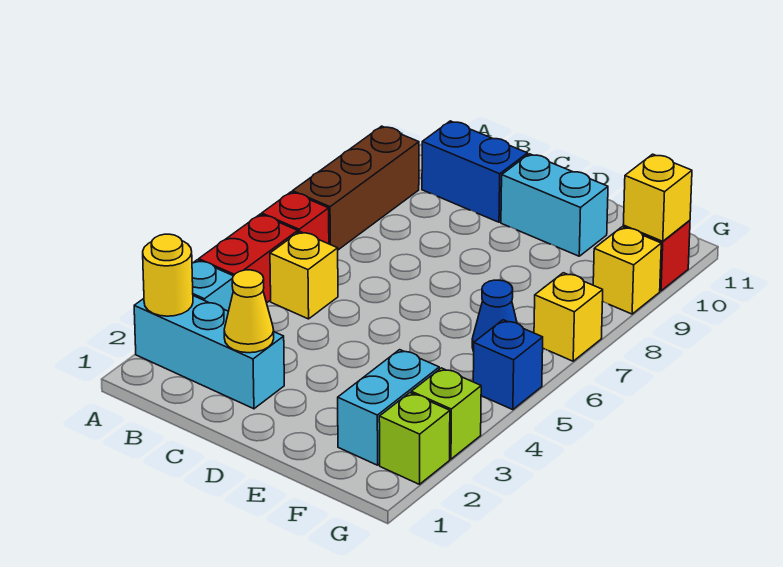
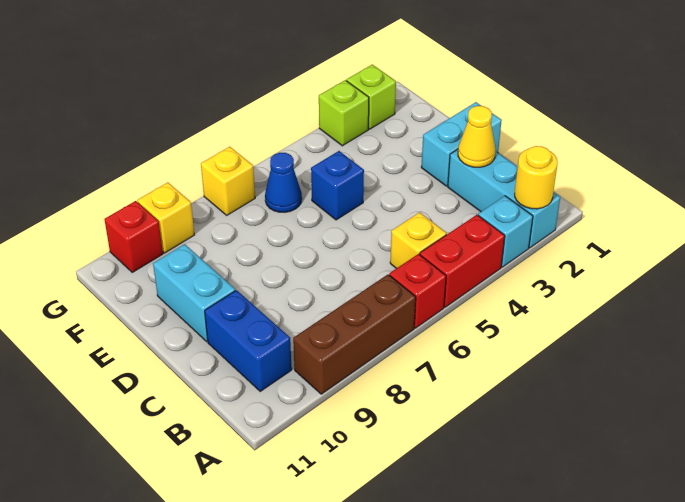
cyan 1x2 brick [338,350,439,465] -> cyan 1x2 brick moved to [421,102,502,186]
blue 1x1 brick [473,320,543,410] -> blue 1x1 brick moved to [311,151,364,220]
yellow 1x1 brick [623,154,692,241] -> none

